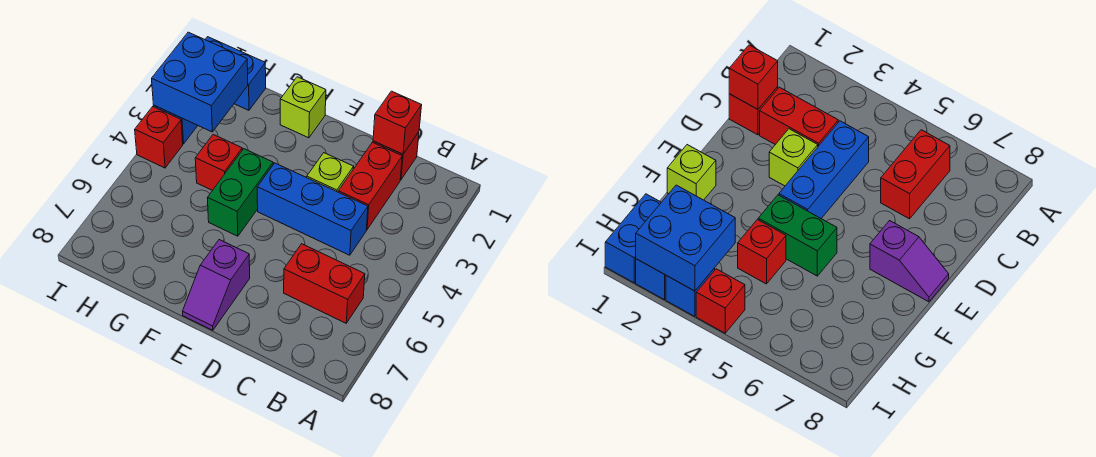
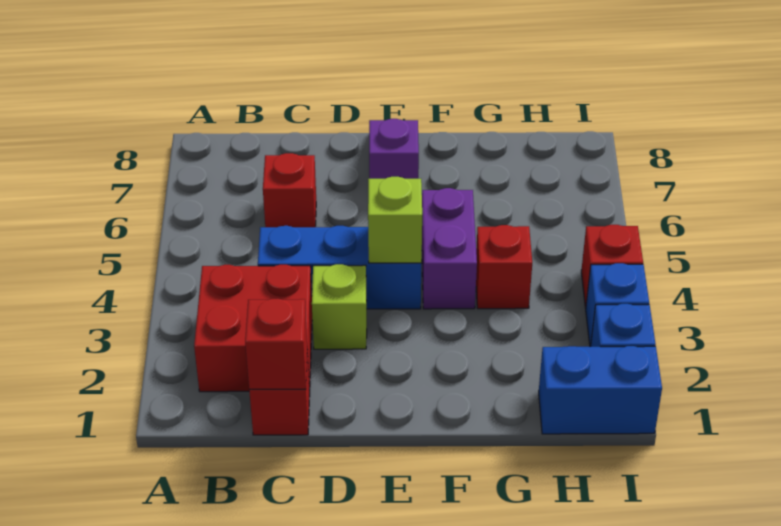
red 1x2 brick [284,244,365,323] -> red 1x1 brick [263,153,316,227]
red 1x2 brick [338,142,402,230] -> red 2x2 brick [194,265,312,392]
lime 1x1 brick [280,77,326,138] -> lime 1x1 brick moved to [368,177,422,263]
green 1x2 brick [208,149,273,236] -> purple 1x2 brick [422,188,477,309]
blue 2x2 brick [152,32,248,132] -> none

